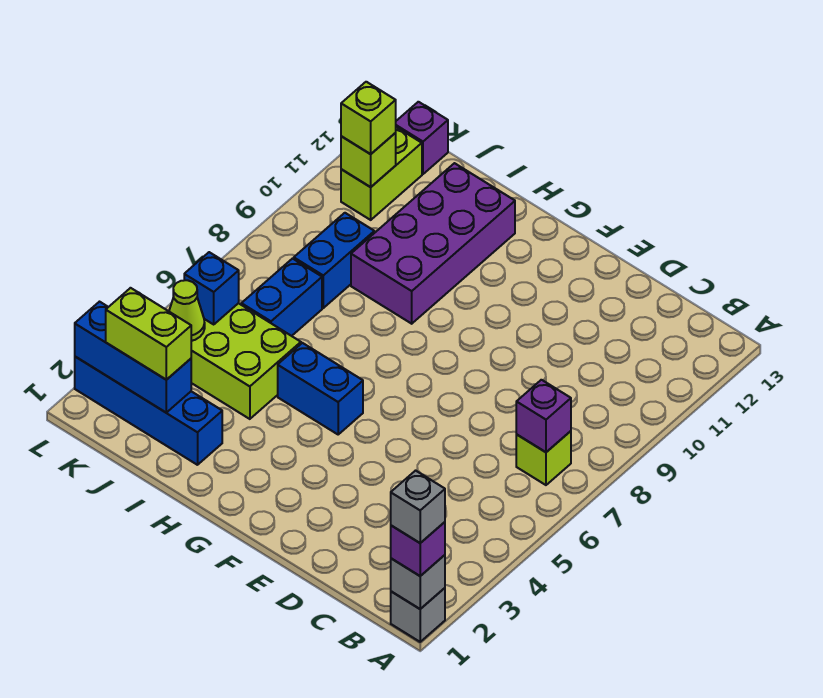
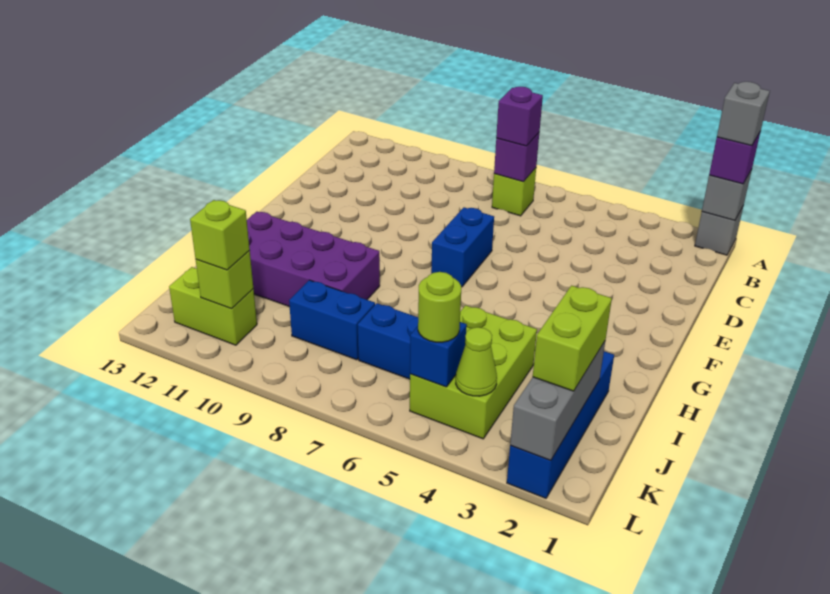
blue 1x2 brick [278,343,363,434] -> blue 1x2 brick moved to [431,207,494,287]
blue 1x3 brick [75,302,191,412] -> grey 1x3 brick [510,341,605,460]
none -> lime 1x1 round brick [418,272,461,342]
purple 1x1 brick [396,102,448,174] -> purple 1x1 brick moved to [496,87,543,146]

